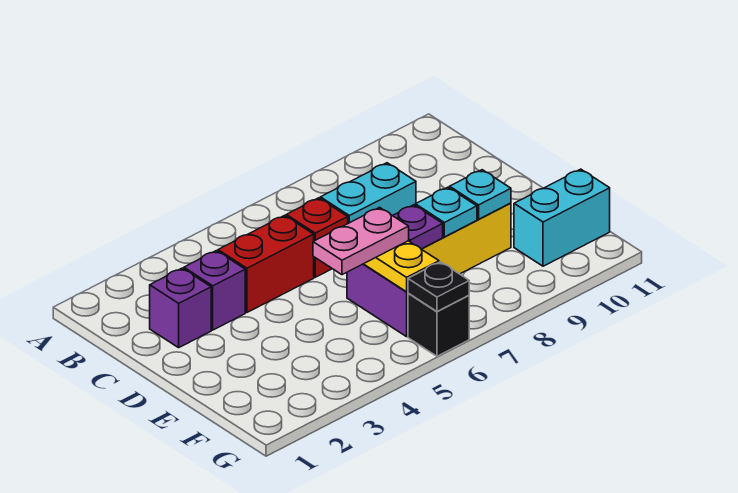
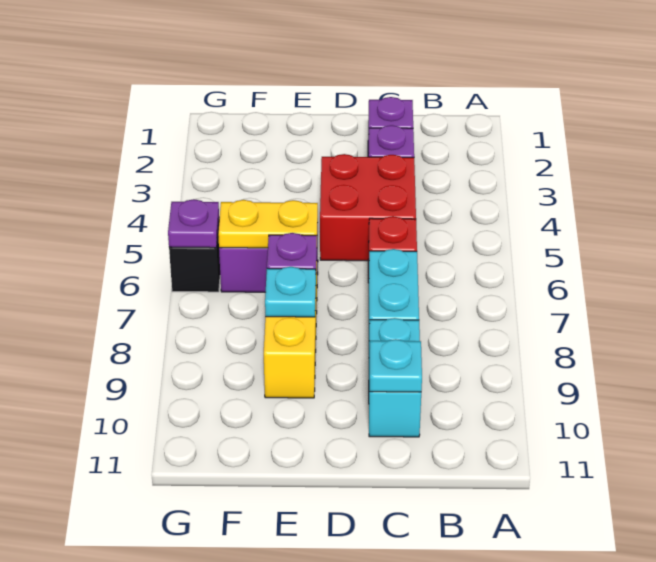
red 1x2 brick [218,215,314,312] -> red 2x2 brick [320,154,416,261]
pink 1x2 plate [313,207,409,275] -> none
cyan 1x1 plate [450,170,511,219] -> cyan 1x1 plate moved to [370,339,422,392]
cyan 1x2 brick [514,169,610,266] -> cyan 1x2 brick moved to [369,318,421,437]
black 1x1 plate [408,262,469,311] -> purple 1x1 plate [168,199,219,248]

